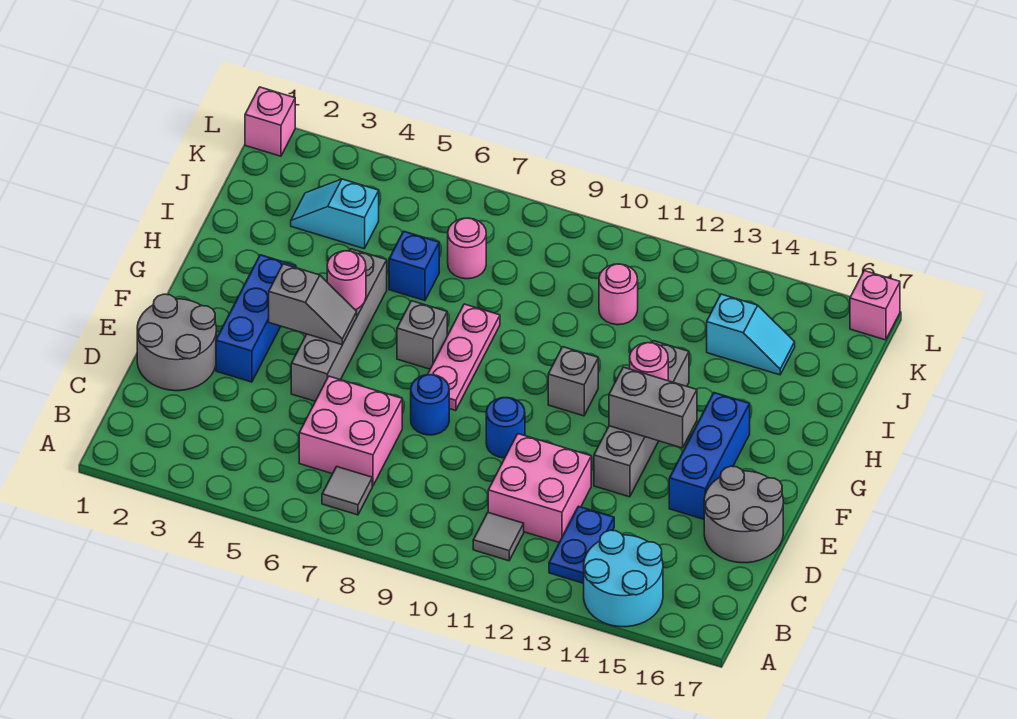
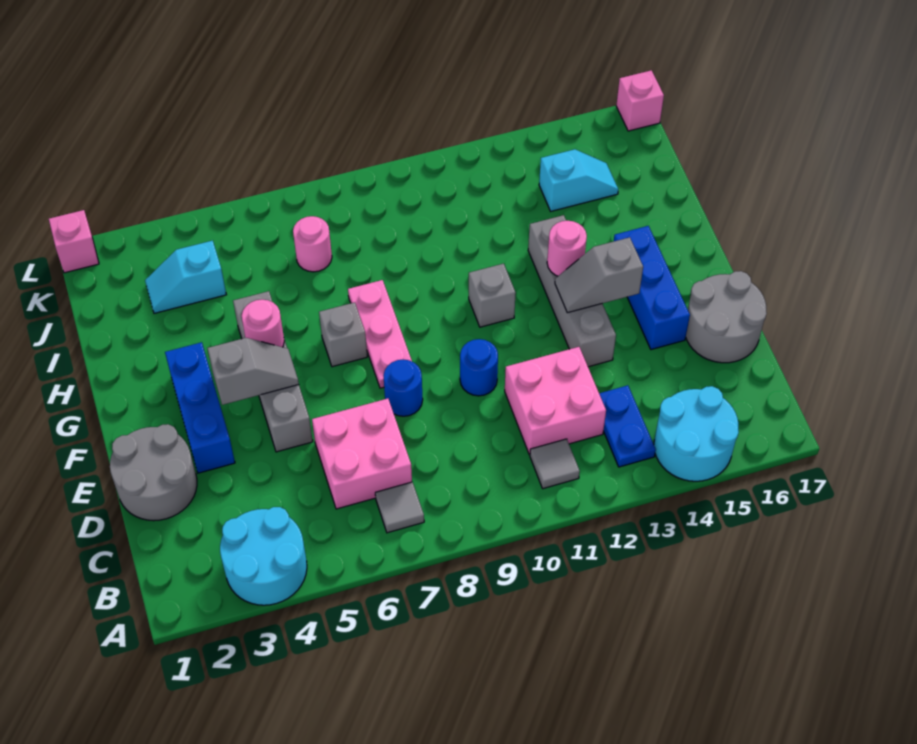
none -> cyan 2x2 round brick [220,507,307,605]
grey 1x2 brick [609,367,697,448] -> grey 1x2 slope [555,237,643,313]
blue 1x1 brick [389,231,439,301] -> none
pink 1x1 round brick [599,264,638,325] -> none

